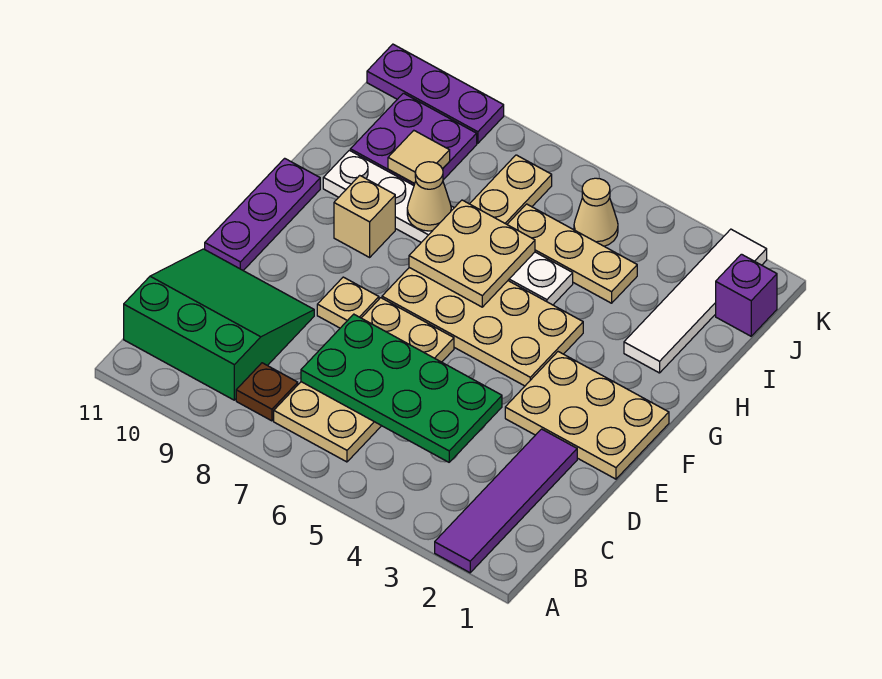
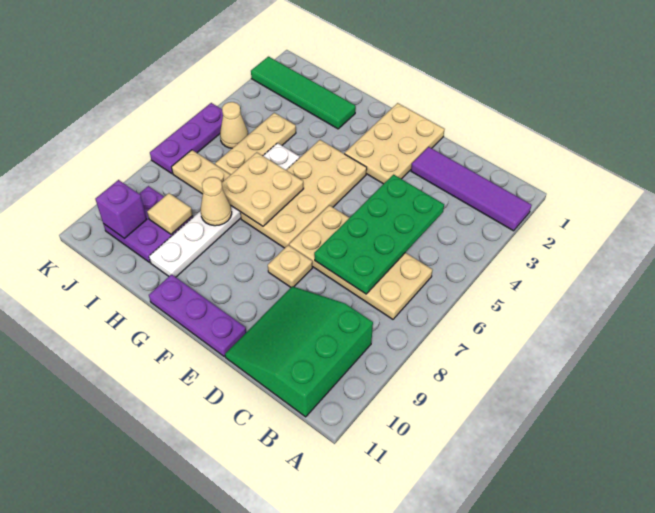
brown 1x1 plate [236,363,298,421] -> none
tan 1x1 brick [334,175,395,257] -> none
white 1x4 tile [624,229,767,373] -> green 1x4 tile [251,57,356,129]
purple 1x1 brick [716,254,777,336] -> purple 1x1 brick moved to [95,180,147,238]
purple 1x3 plate [367,44,504,143] -> purple 1x3 plate moved to [150,103,223,174]

